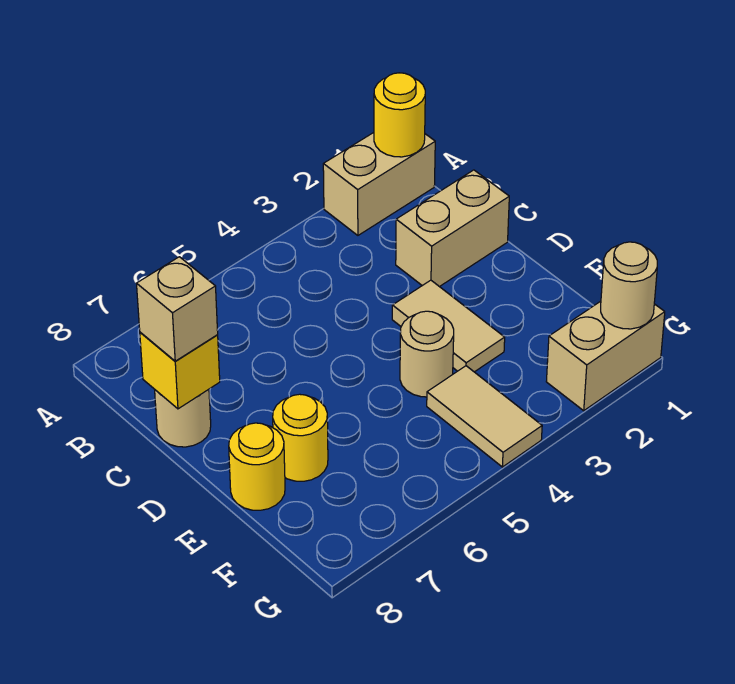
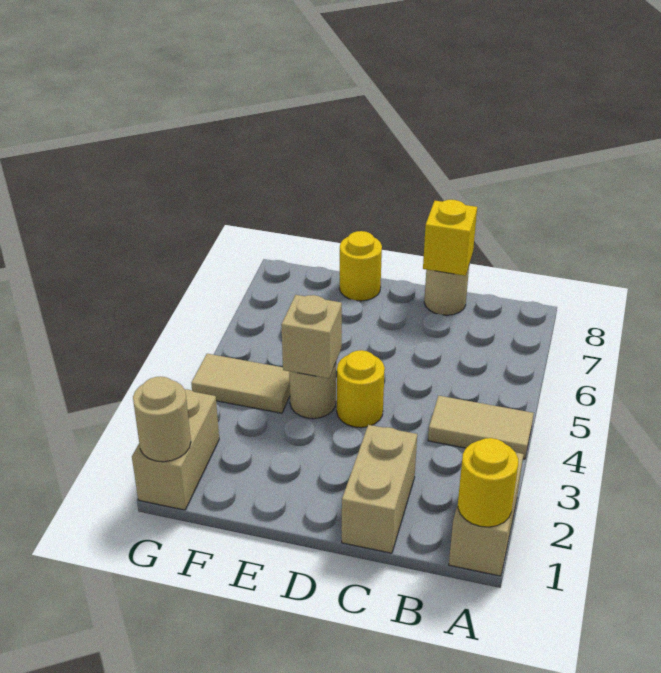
tan 1x1 brick [137,257,218,361] -> tan 1x1 brick moved to [281,295,342,378]
tan 1x2 tile [392,280,505,372] -> tan 1x2 tile moved to [428,396,534,459]
yellow 1x1 round brick [273,394,328,481] -> yellow 1x1 round brick moved to [337,350,385,428]

